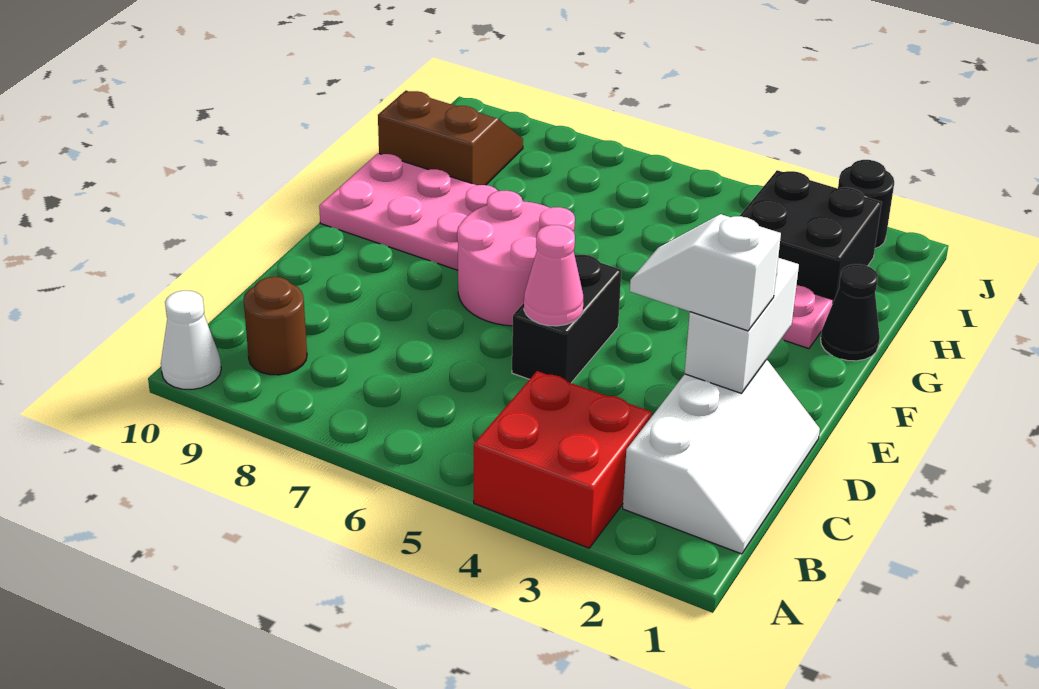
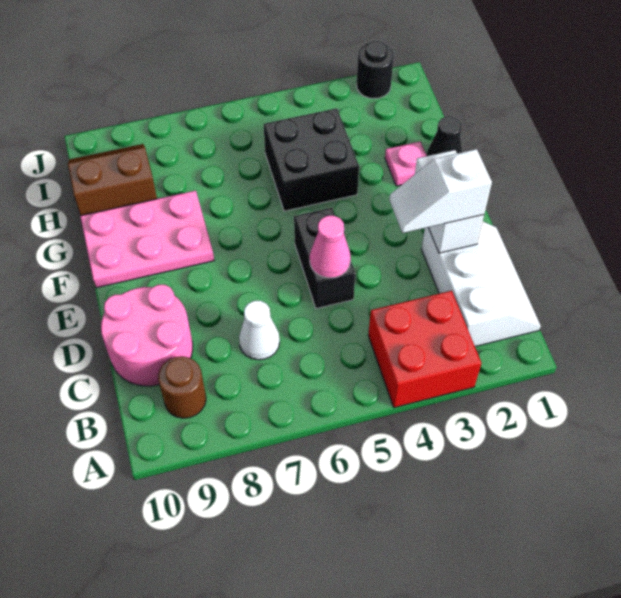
white 1x1 cone [161,291,221,390] -> white 1x1 cone moved to [239,301,280,360]
pink 2x2 round brick [457,191,575,326] -> pink 2x2 round brick moved to [101,285,193,386]
black 2x2 brick [740,170,882,302] -> black 2x2 brick moved to [264,108,359,211]

